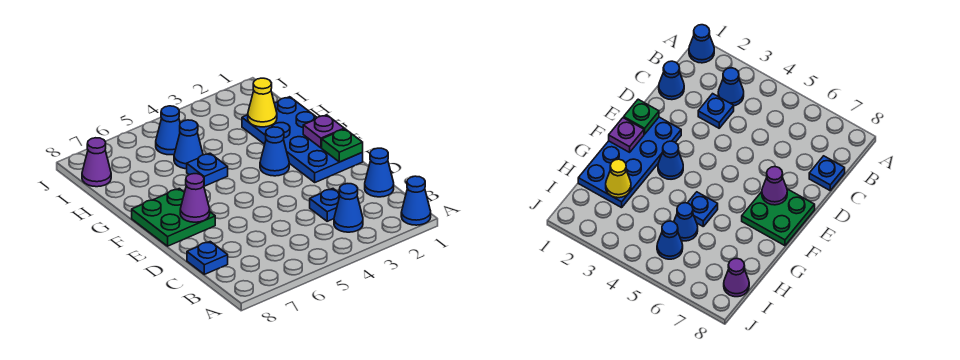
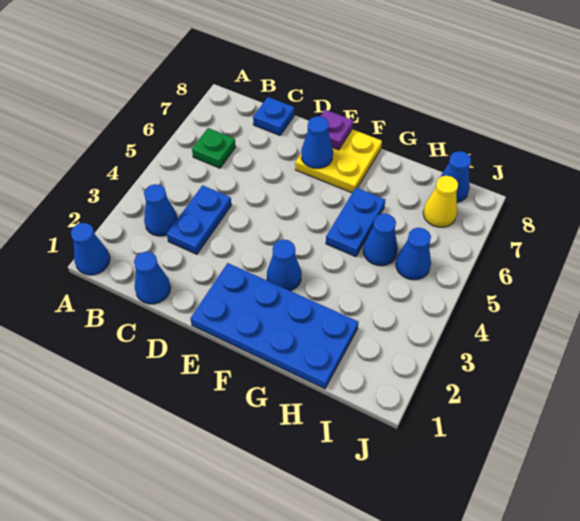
blue 1x1 plate [310,189,340,221] -> blue 1x2 plate [167,185,231,254]
green 1x1 plate [322,129,363,162] -> green 1x1 plate moved to [192,128,236,168]
green 2x2 plate [132,189,215,246] -> yellow 2x2 plate [295,129,382,193]
purple 1x1 cone [180,174,210,222] -> blue 1x1 cone [301,116,333,168]
purple 1x1 plate [303,115,344,148] -> purple 1x1 plate moved to [320,110,353,150]
blue 1x1 plate [187,153,228,186] -> blue 1x2 plate [326,188,385,257]
yellow 1x1 cone [248,78,277,127] -> yellow 1x1 cone moved to [423,176,458,227]
purple 1x1 cone [82,138,111,187] -> blue 1x1 cone [440,151,471,202]

